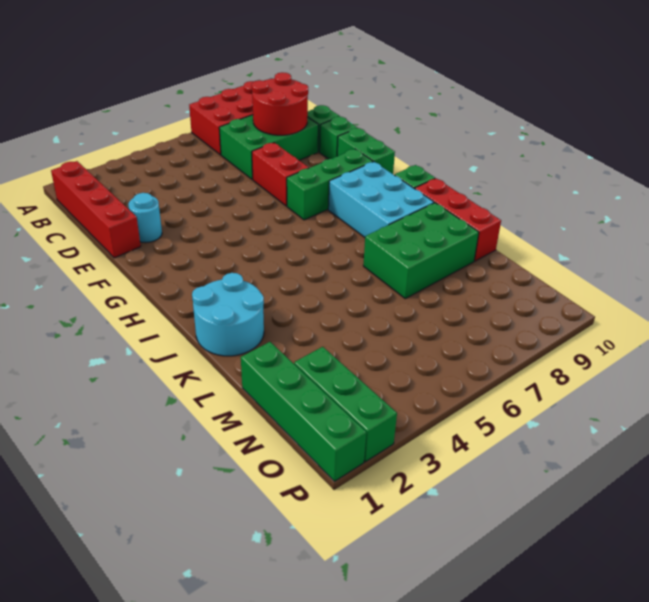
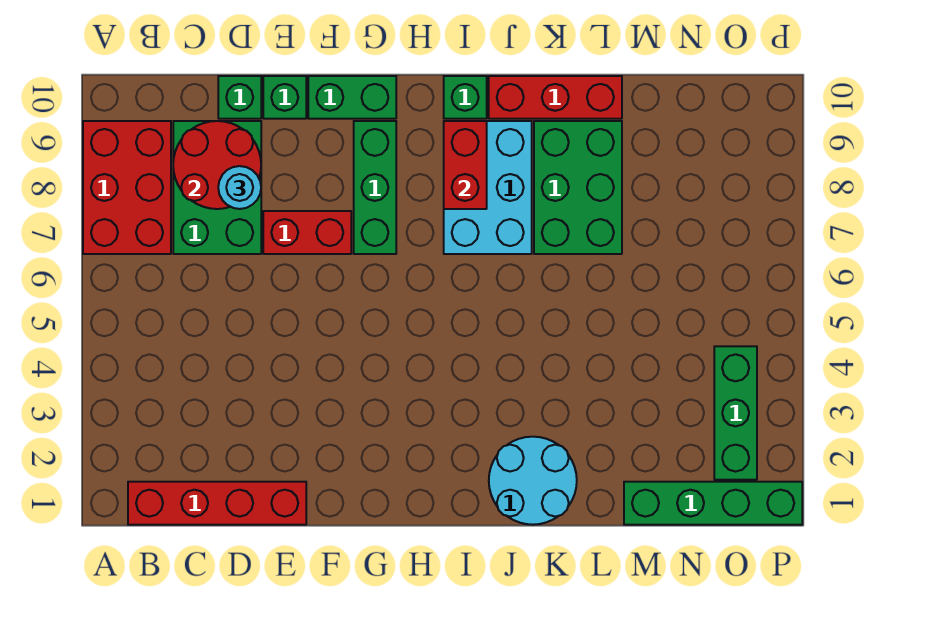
cyan 1x1 round brick [128,193,162,243] -> cyan 1x1 round brick moved to [218,166,261,209]
cyan 2x3 brick [328,162,434,237] -> cyan 2x3 brick turned to [444,121,532,254]
none -> red 1x2 brick [444,121,487,209]
green 1x3 brick [294,347,397,462] -> green 1x3 brick turned to [714,346,757,480]

